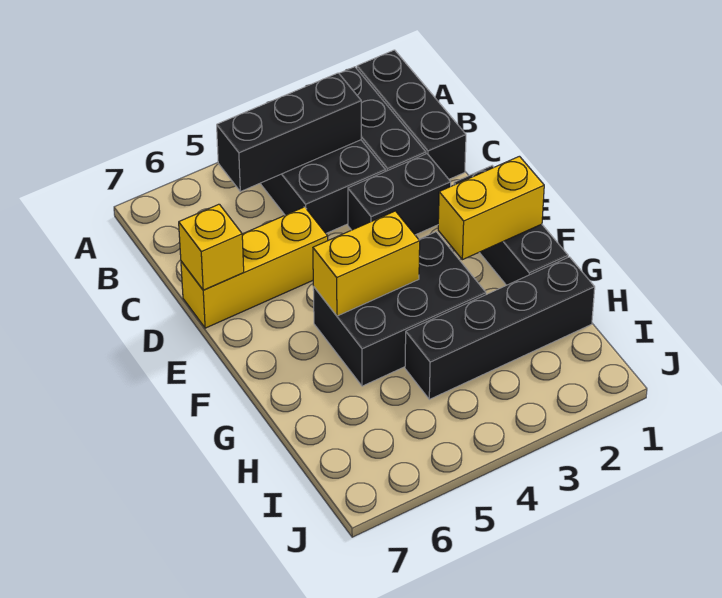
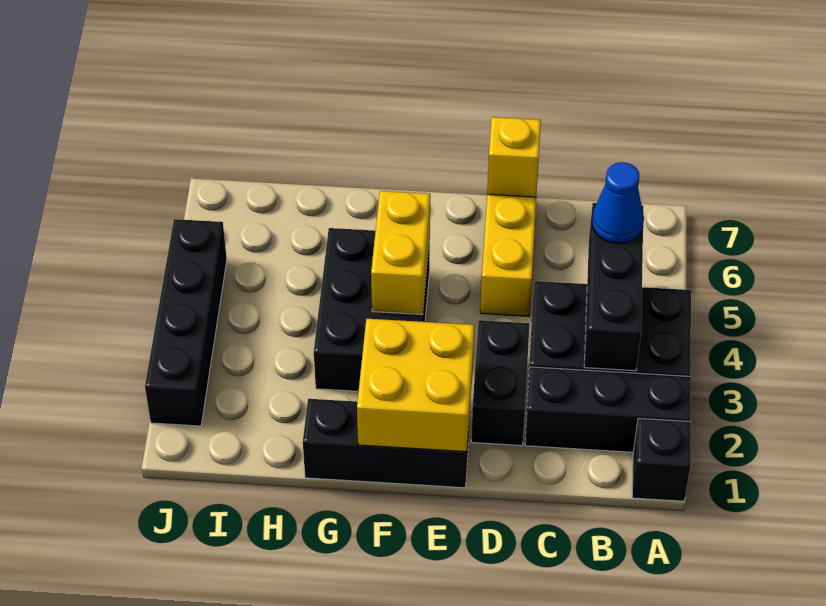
black 1x3 brick [357,50,466,179] -> black 1x1 brick [632,418,691,501]
none -> blue 1x1 cone [592,162,644,243]
yellow 1x2 brick [438,156,544,260] -> yellow 2x2 brick [357,319,474,452]
black 1x4 brick [405,257,595,399] -> black 1x4 brick moved to [145,219,227,426]

